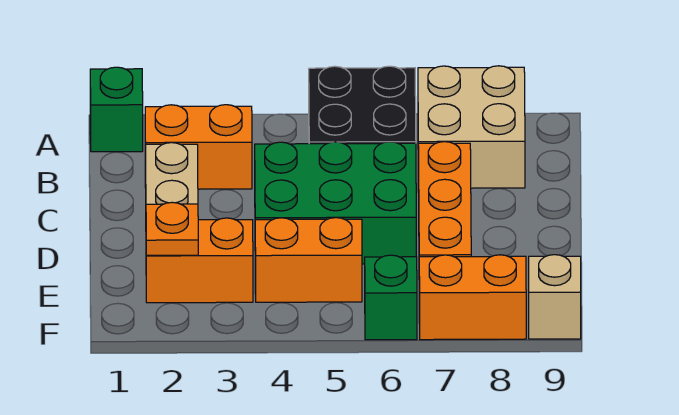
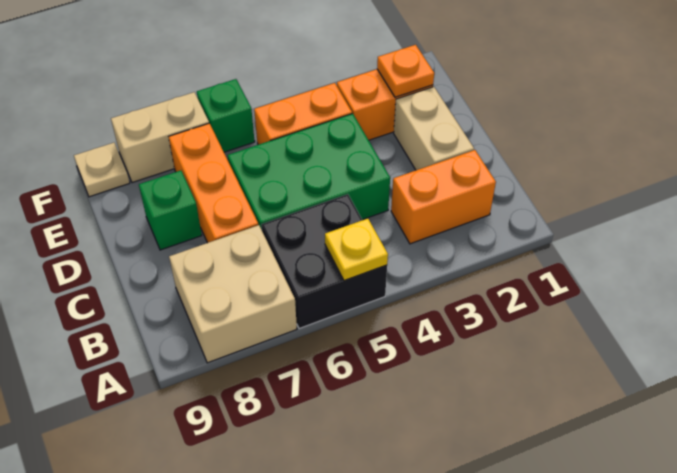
green 1x1 brick [90,67,143,152] -> green 1x1 brick moved to [139,170,202,250]
none -> yellow 1x1 plate [325,218,388,281]
orange 1x2 brick [419,255,526,340] -> tan 1x2 brick [111,92,209,183]
tan 1x1 brick [529,255,581,339] -> tan 1x1 plate [74,143,130,197]

